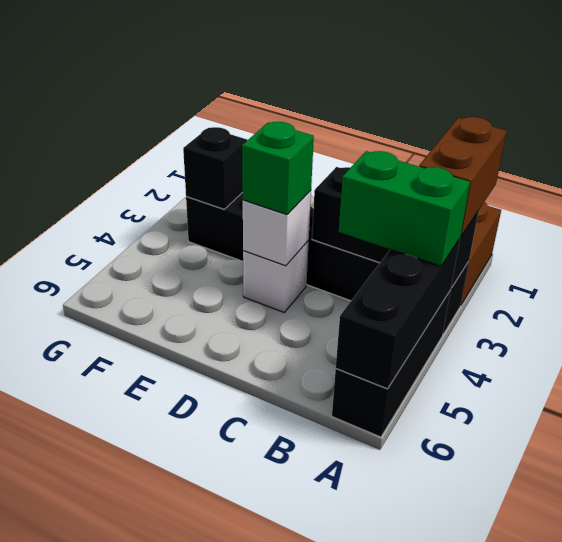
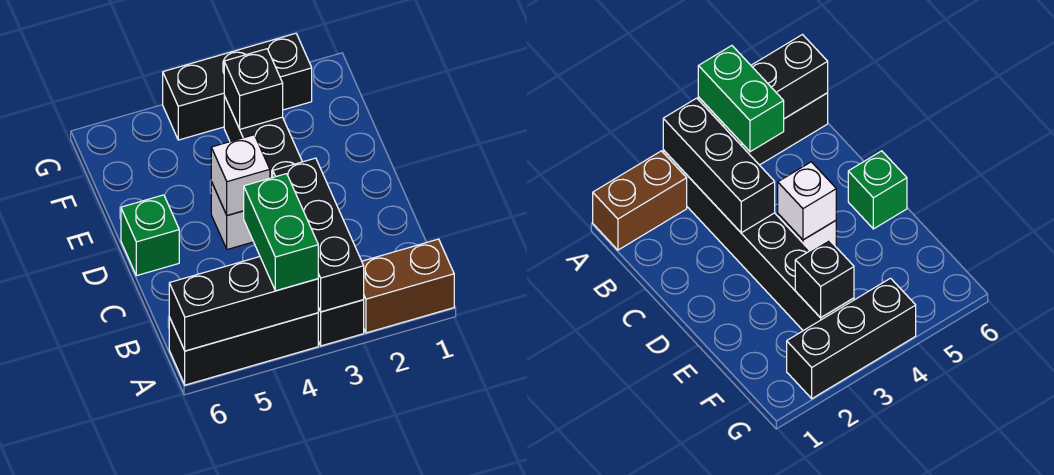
brown 1x2 brick [419,117,507,236] -> none
green 1x1 brick [242,122,314,215] -> green 1x1 brick moved to [121,195,179,276]
none -> black 1x3 brick [163,33,312,140]

